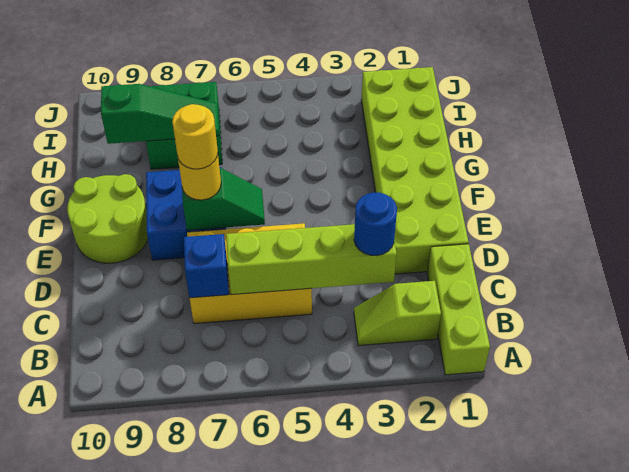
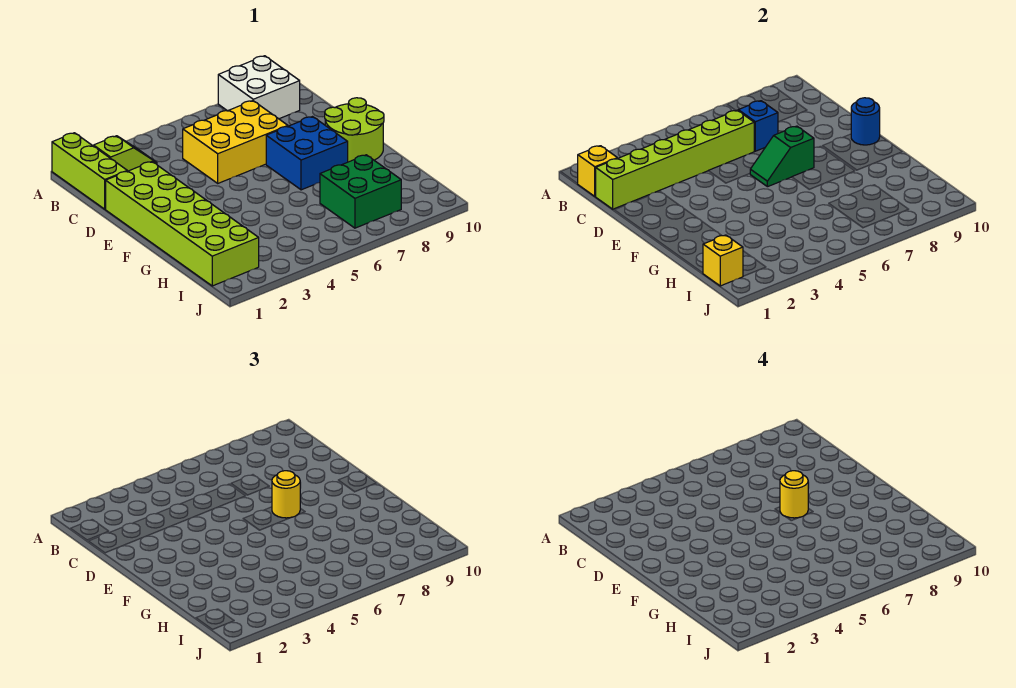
none -> white 2x2 brick [218,56,300,119]
none -> yellow 1x1 brick [578,146,617,196]
lime 1x4 brick [226,224,397,295] -> lime 1x6 brick [595,110,754,209]
blue 1x1 round brick [354,192,397,256] -> blue 1x1 round brick moved to [851,98,880,145]
green 1x3 slope [101,84,220,144] -> none
none -> yellow 1x1 brick [703,235,743,286]

